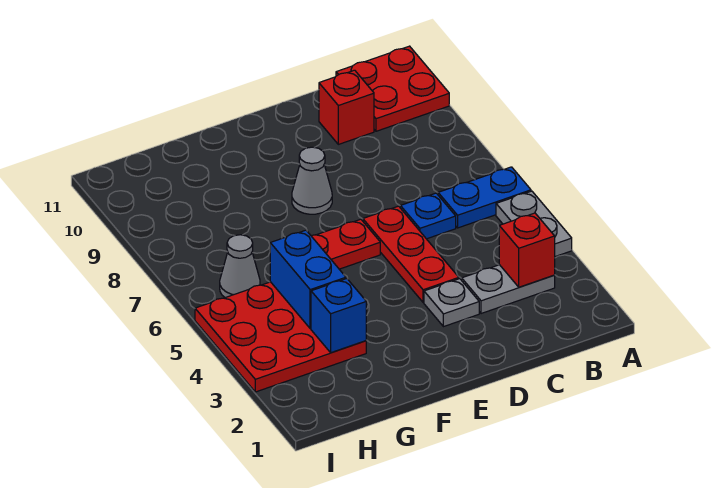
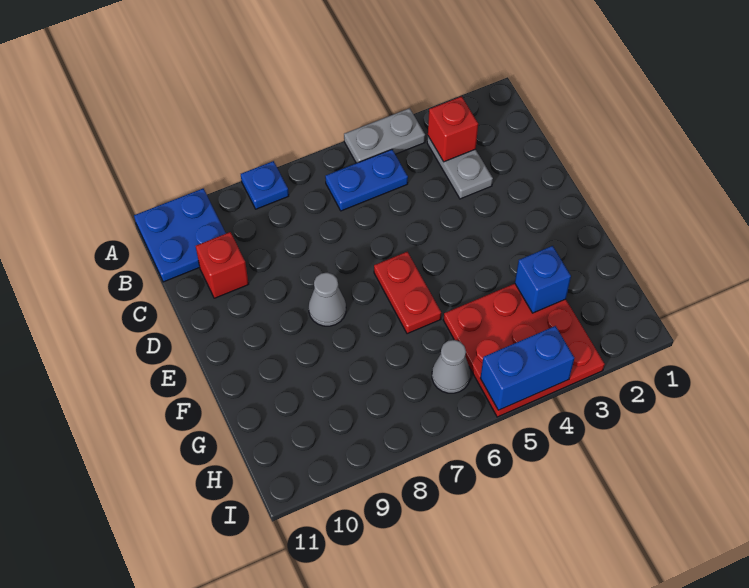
blue 1x2 plate [438,167,531,228] -> blue 1x2 plate turned to [325,149,408,211]
red 2x2 plate [336,46,449,131] -> blue 2x2 plate [134,188,226,282]
blue 1x1 plate [400,193,456,239] -> blue 1x1 plate moved to [241,161,289,209]
grey 1x1 plate [424,279,479,327] -> none
red 1x3 plate [363,206,459,302] -> none
blue 1x2 brick [270,230,346,329] -> blue 1x2 brick moved to [480,326,574,410]

